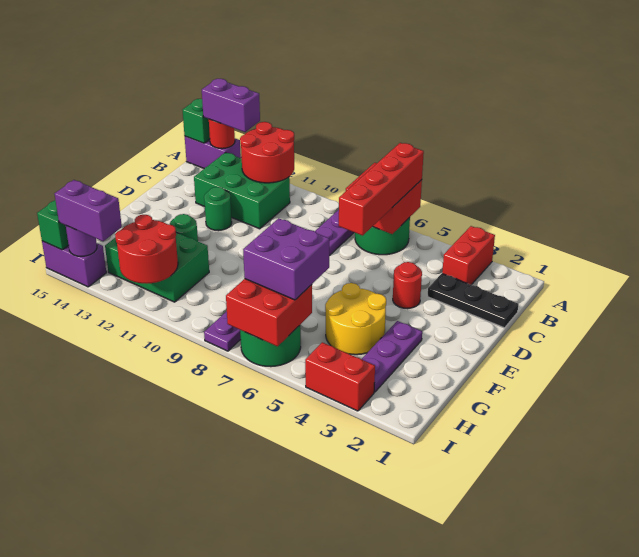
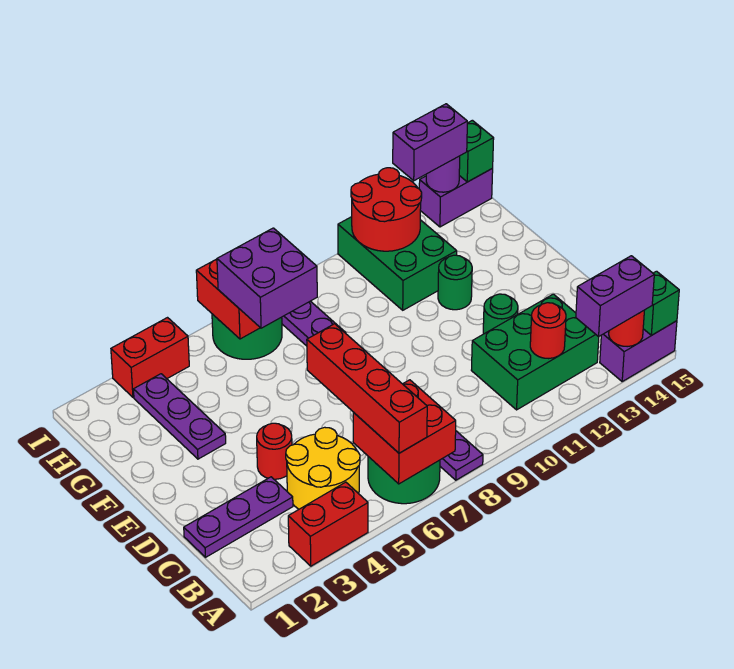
red 1x2 brick [442,226,495,285] -> red 1x2 brick turned to [288,482,368,566]
red 2x2 round brick [240,122,294,183] -> red 1x1 round brick [530,303,566,359]
black 1x3 plate [427,274,519,328] -> purple 1x3 plate [184,477,293,557]
yellow 2x2 round brick [325,283,386,355] -> yellow 2x2 round brick moved to [286,427,360,509]
green 2x3 brick [105,232,209,302] -> green 2x3 brick turned to [338,217,457,310]

